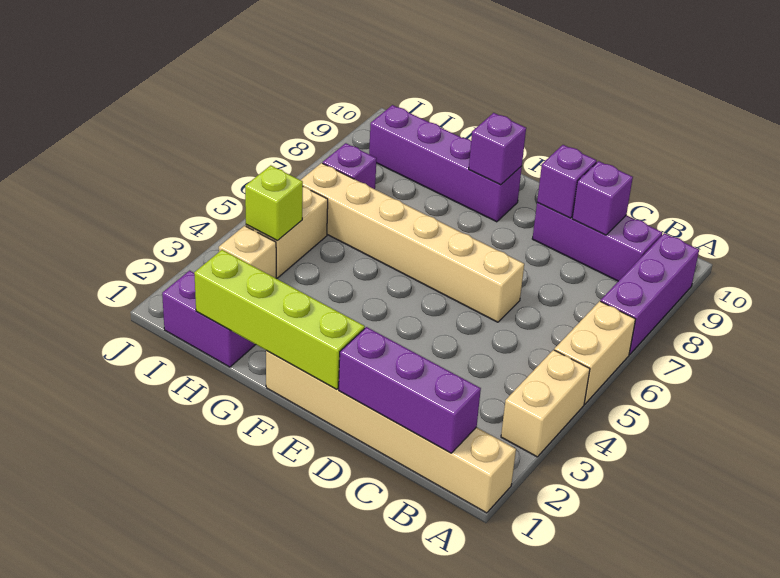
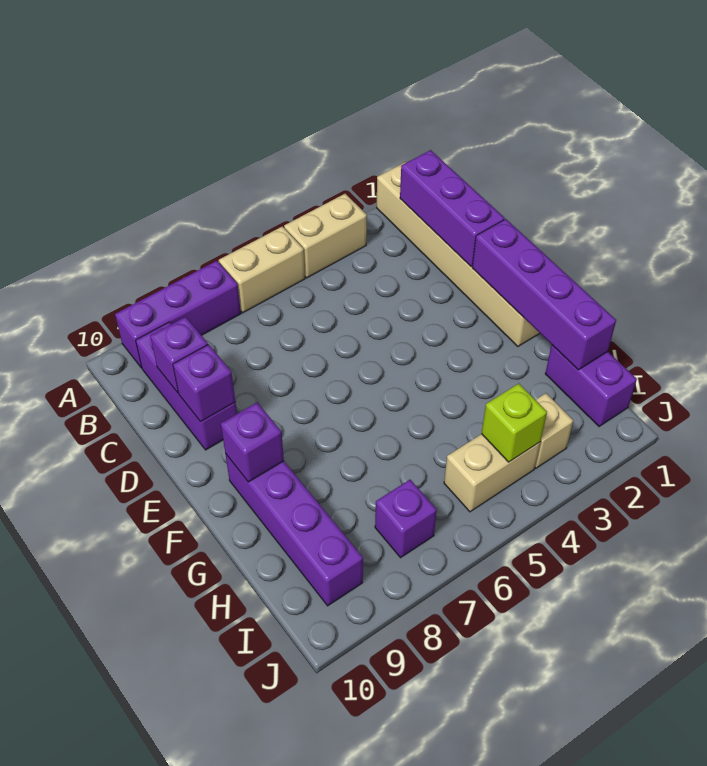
tan 1x6 brick [301,163,524,322] -> none
lime 1x4 brick [194,250,365,389] -> purple 1x4 brick [472,219,616,370]

